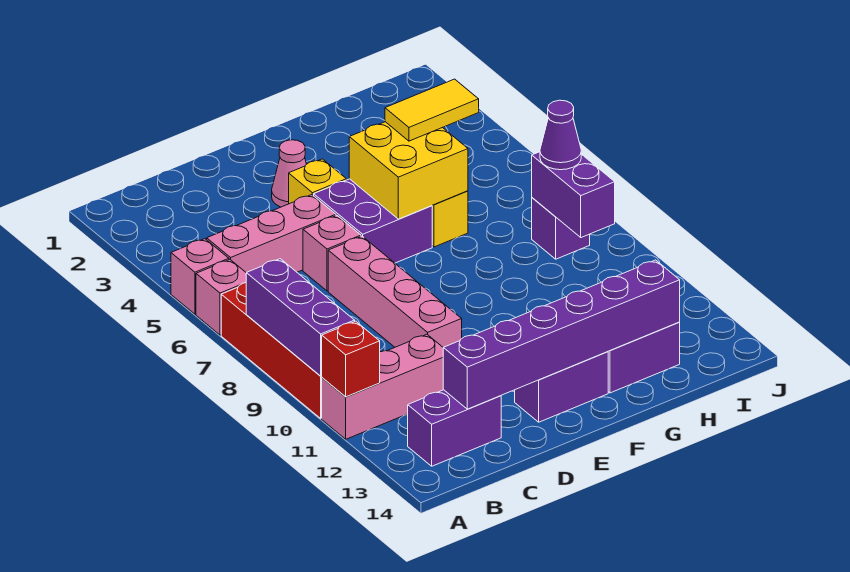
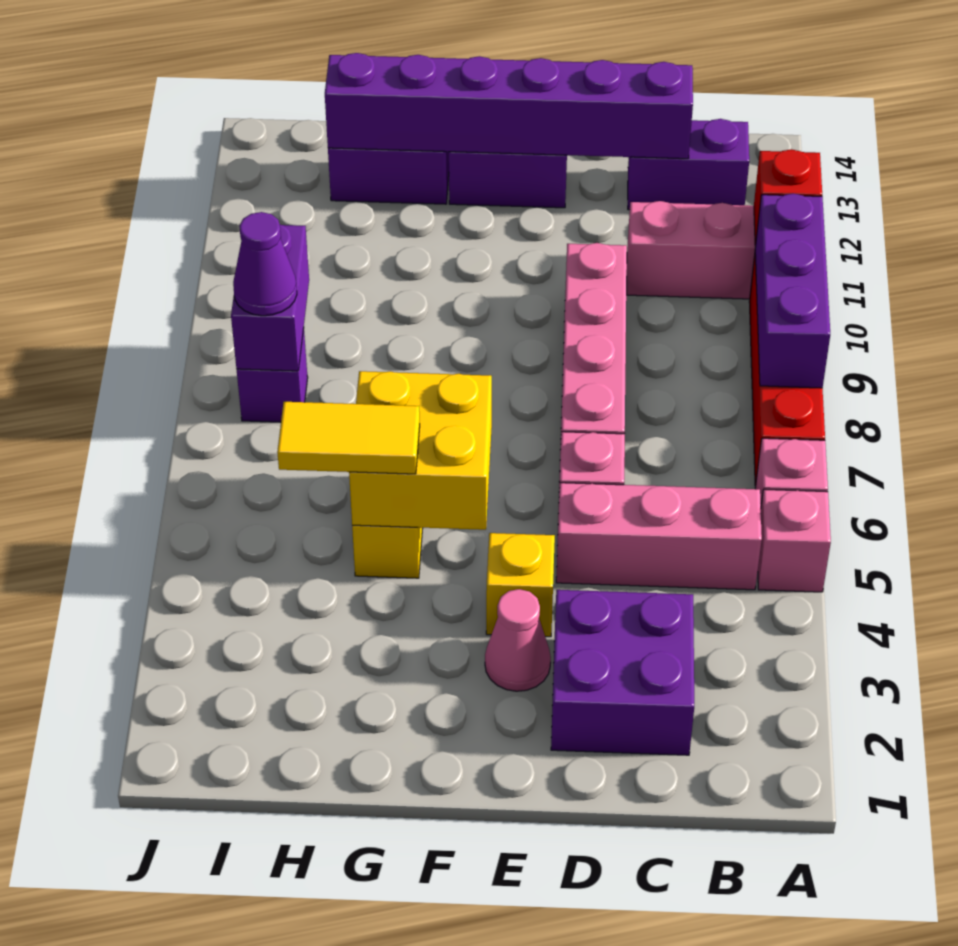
purple 2x2 brick [314,179,432,263] -> purple 2x2 brick moved to [551,590,694,755]

